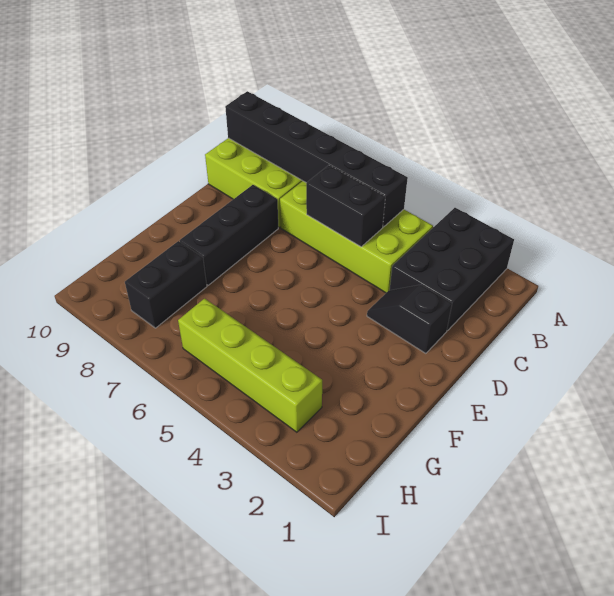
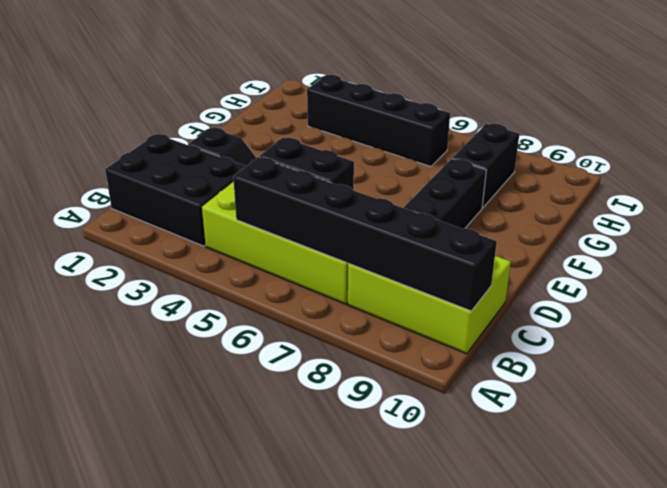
black 2x3 brick [390,208,514,331] -> black 2x3 brick turned to [105,134,246,246]
lime 1x4 brick [178,298,322,432] -> black 1x4 brick [307,75,450,167]

